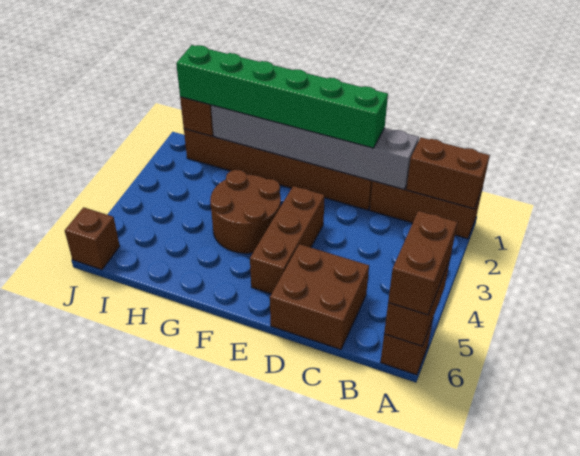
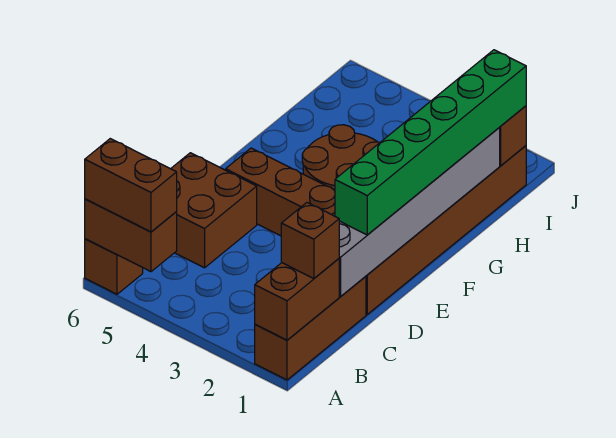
brown 1x1 brick [65,207,120,270] -> brown 1x1 brick moved to [281,203,339,279]

